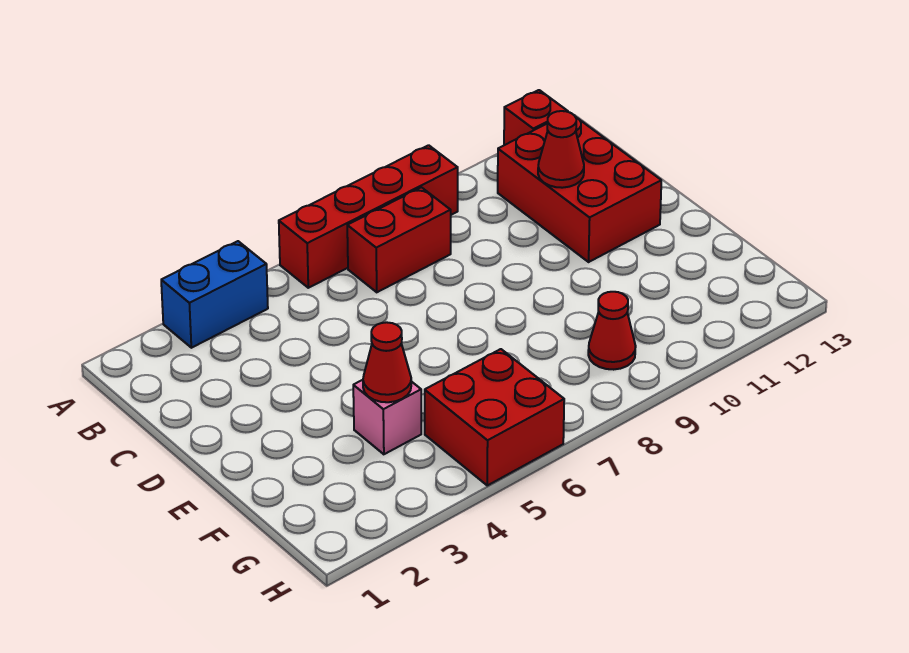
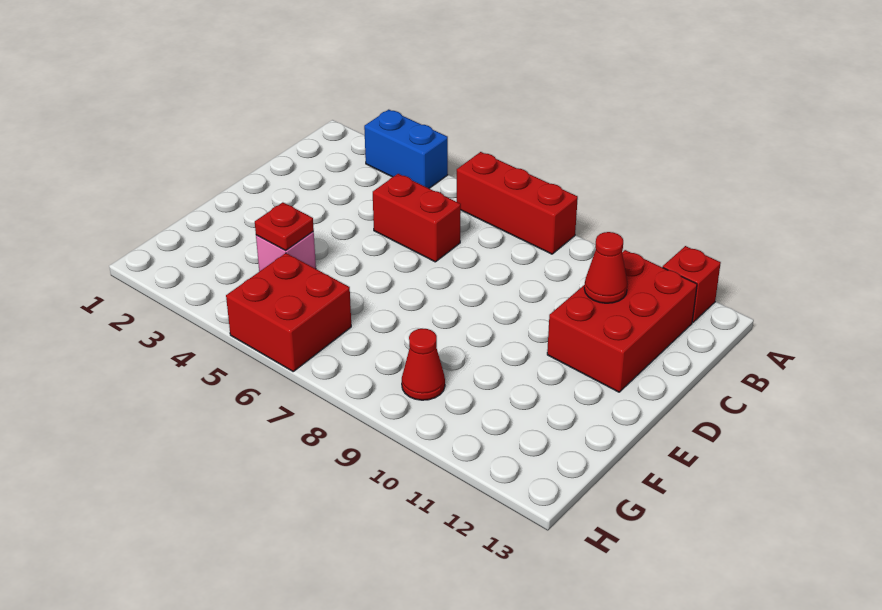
red 1x4 brick [279,145,458,288] -> red 1x3 brick [457,152,578,254]
red 1x2 brick [347,187,451,292] -> red 1x2 brick moved to [373,174,461,262]
red 1x1 cone [363,322,411,402] -> red 1x1 plate [255,202,314,251]

